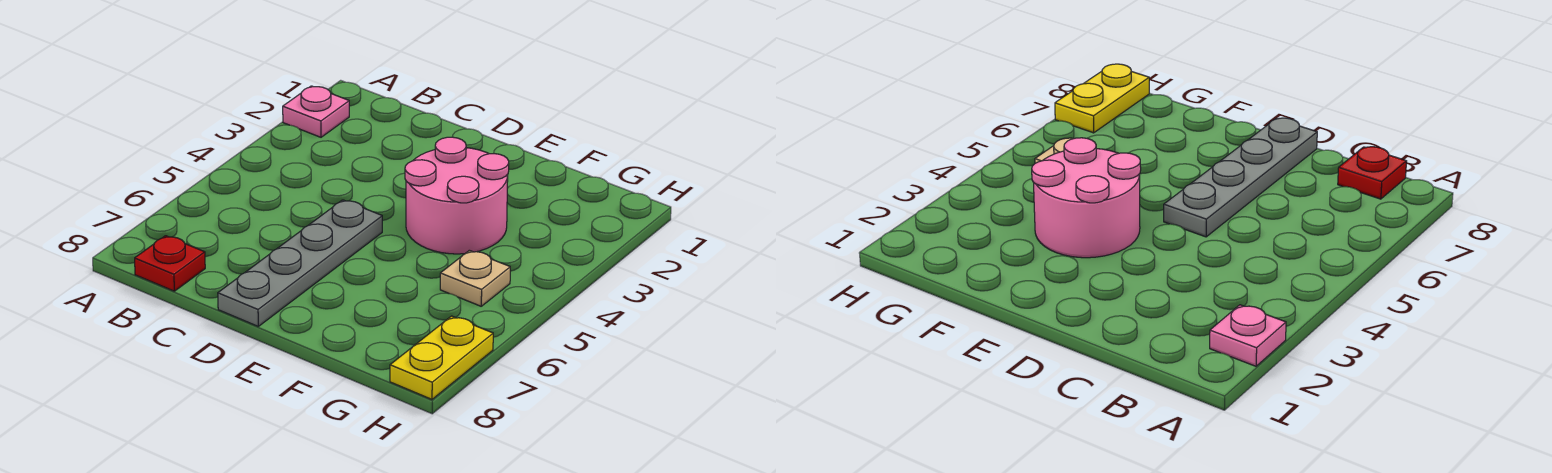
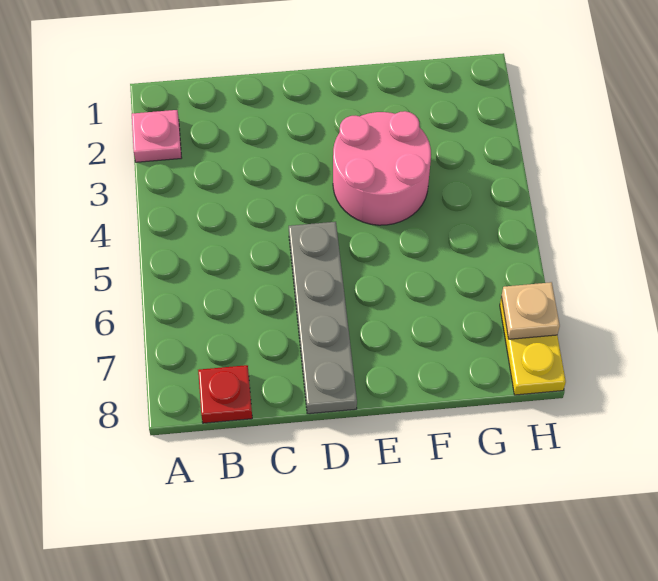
tan 1x1 plate [440,250,510,306] -> tan 1x1 plate moved to [501,282,560,339]

